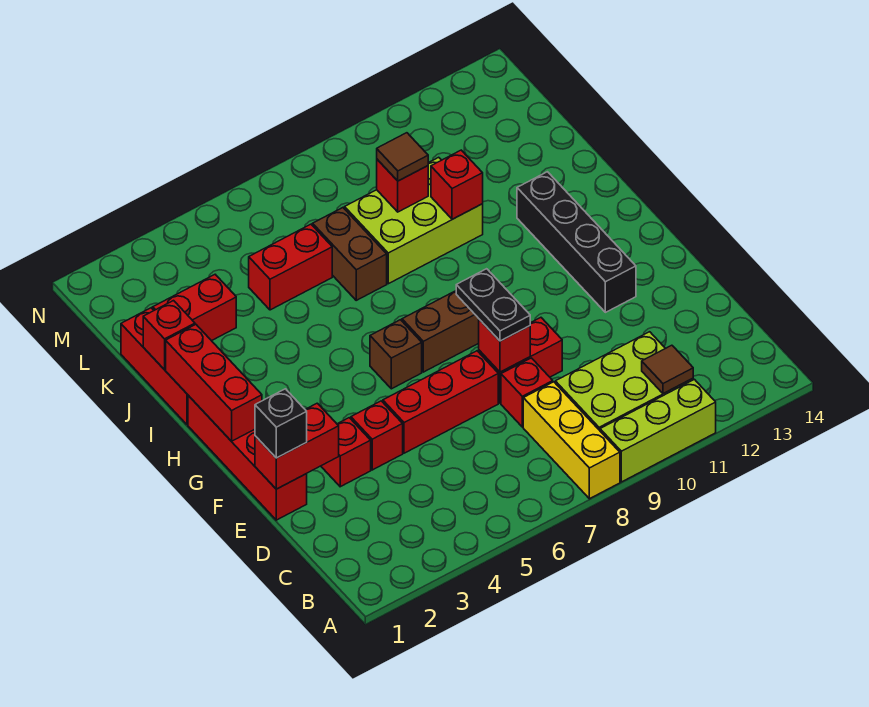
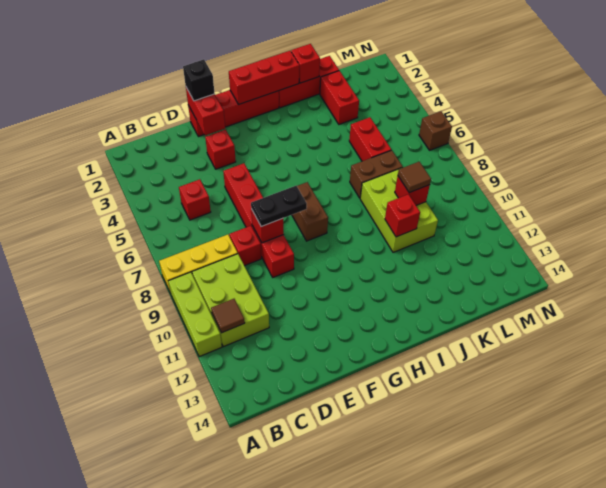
red 1x1 brick [351,401,403,470] -> red 1x1 brick moved to [179,179,211,220]
black 1x4 brick [517,172,636,312] -> none
brown 1x1 brick [370,320,422,389] -> brown 1x1 brick moved to [419,111,452,150]

